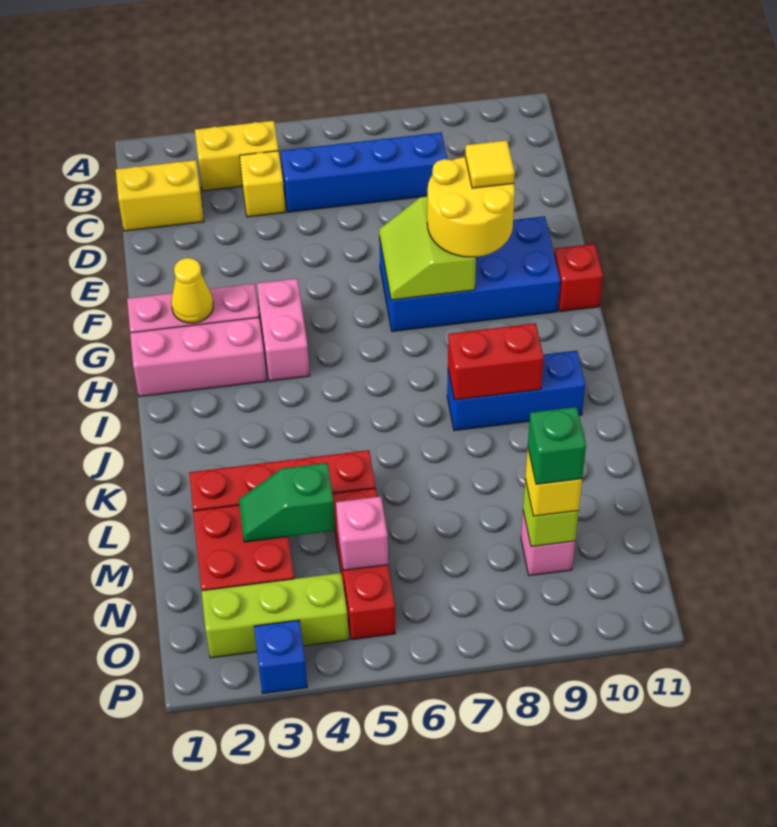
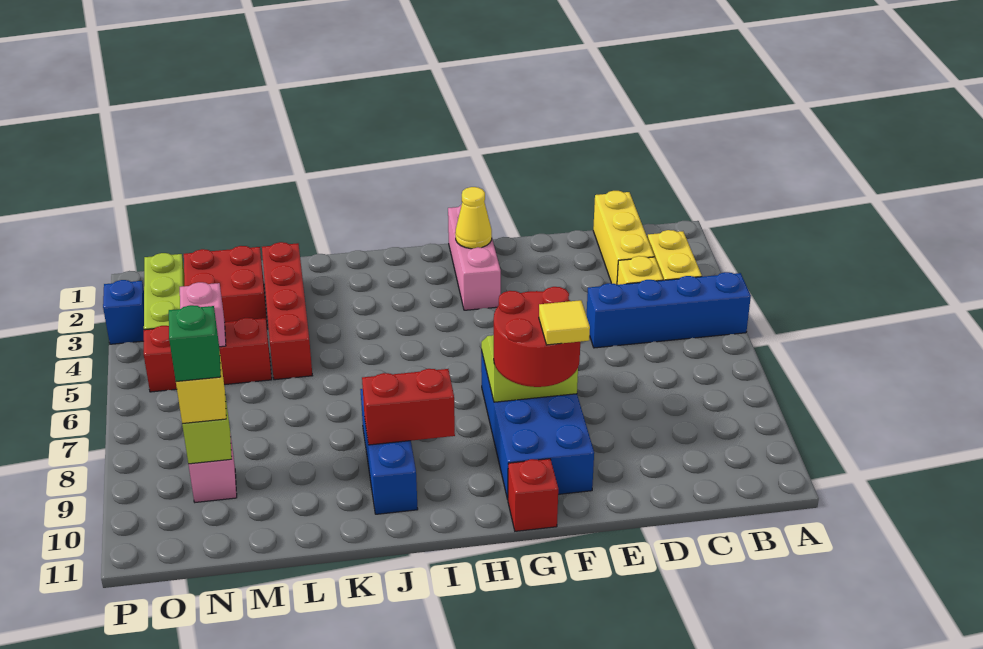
yellow 1x2 brick [116,160,204,231] -> yellow 1x3 brick [593,191,654,284]
blue 1x4 brick [281,132,447,212] -> blue 1x4 brick turned to [587,272,751,348]
yellow 2x2 round brick [427,157,515,257] -> red 2x2 round brick [494,287,580,387]
pink 1x2 brick [257,279,310,381] -> none
pink 1x3 brick [130,318,267,397] -> none
red 1x2 brick [448,323,544,400] -> red 1x2 brick turned to [362,369,455,445]
green 1x2 slope [239,463,335,542] -> none

